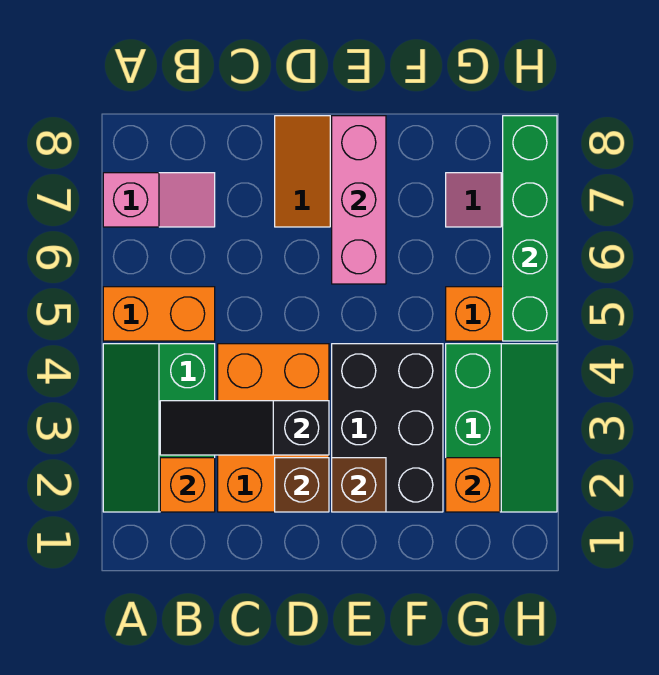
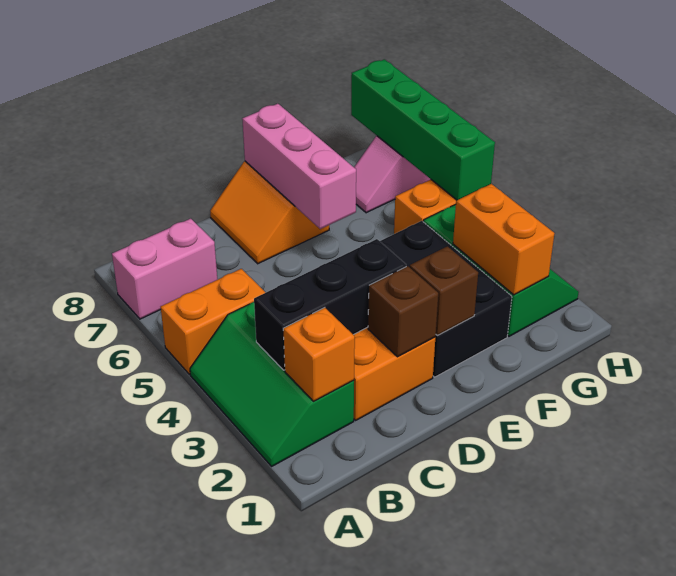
pink 1x2 slope [103,173,215,227] -> pink 1x2 brick [112,219,217,319]
black 1x3 slope [160,401,329,455] -> black 1x3 brick [254,239,406,370]
orange 1x1 brick [446,458,500,512] -> orange 1x2 brick [453,184,555,295]

